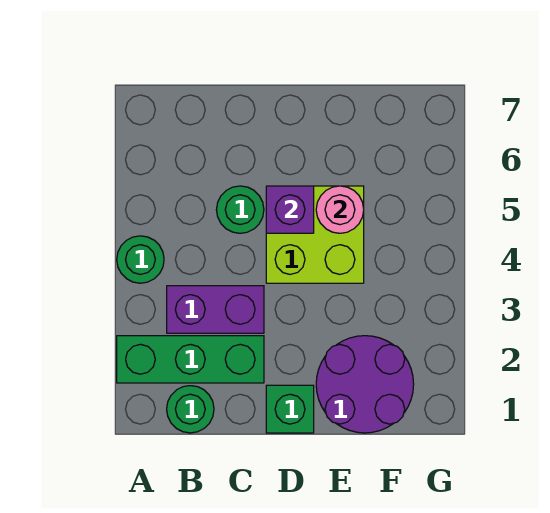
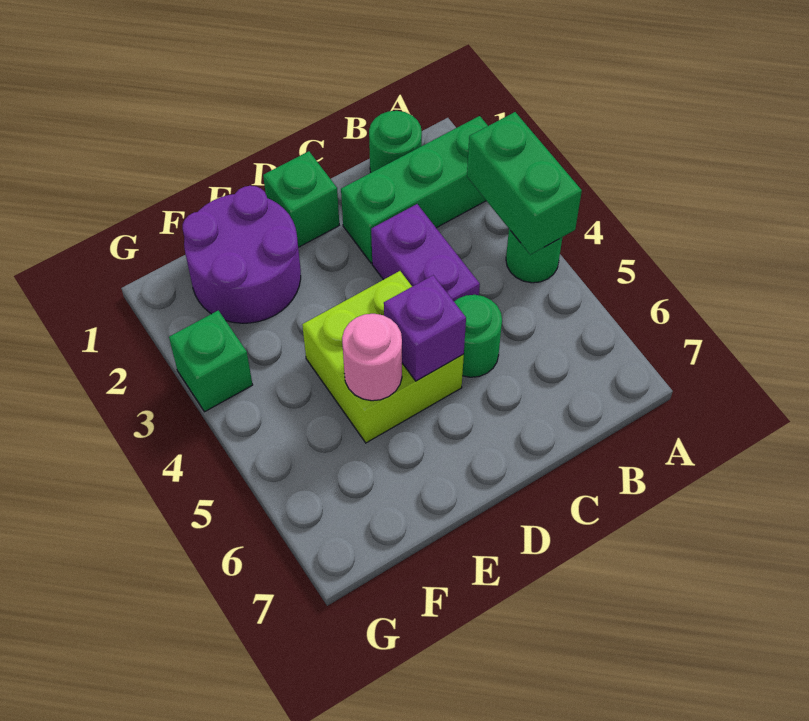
none -> green 1x2 brick [467,112,582,255]
purple 1x2 brick [167,286,264,333] -> purple 1x2 brick turned to [371,204,480,301]
none -> green 1x1 brick [169,311,252,412]

